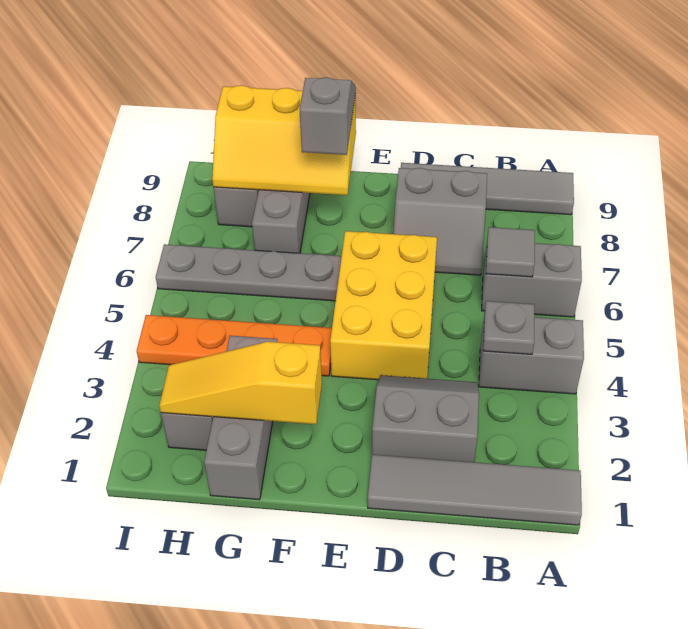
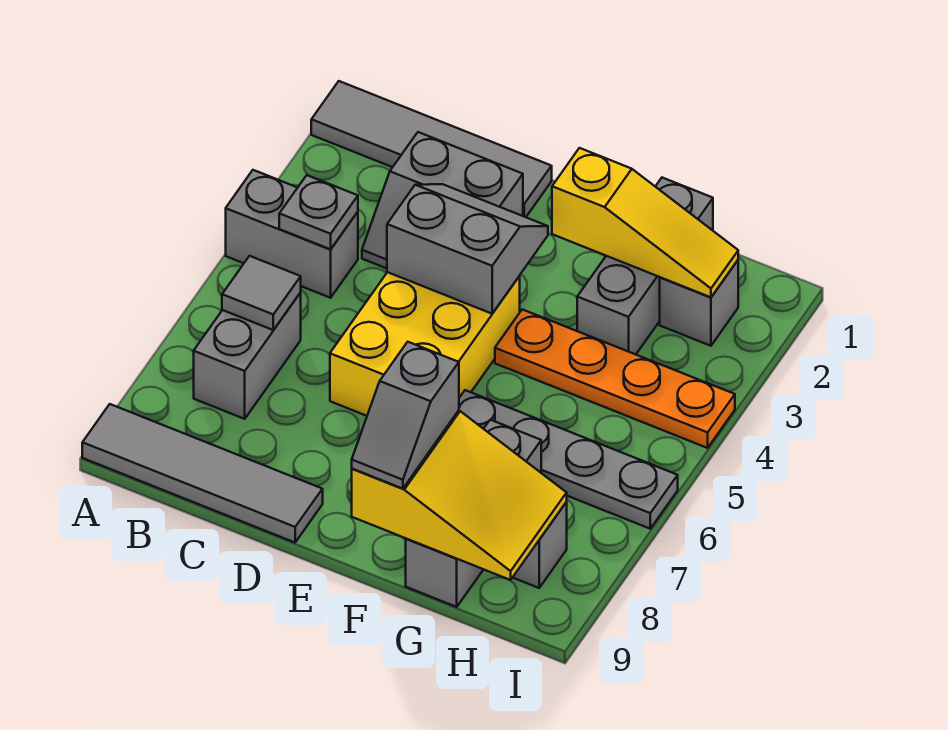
grey 1x2 brick [482,243,582,317] -> grey 1x2 brick turned to [194,293,301,419]
grey 2x2 slope [393,168,487,275] -> grey 2x2 slope moved to [387,184,548,314]
yellow 2x3 slope [212,85,356,195] -> yellow 2x3 slope turned to [352,410,567,580]

